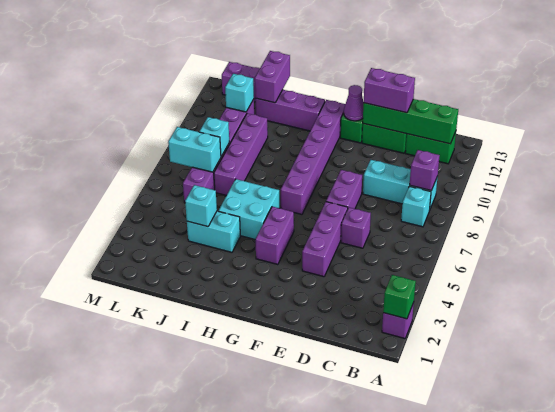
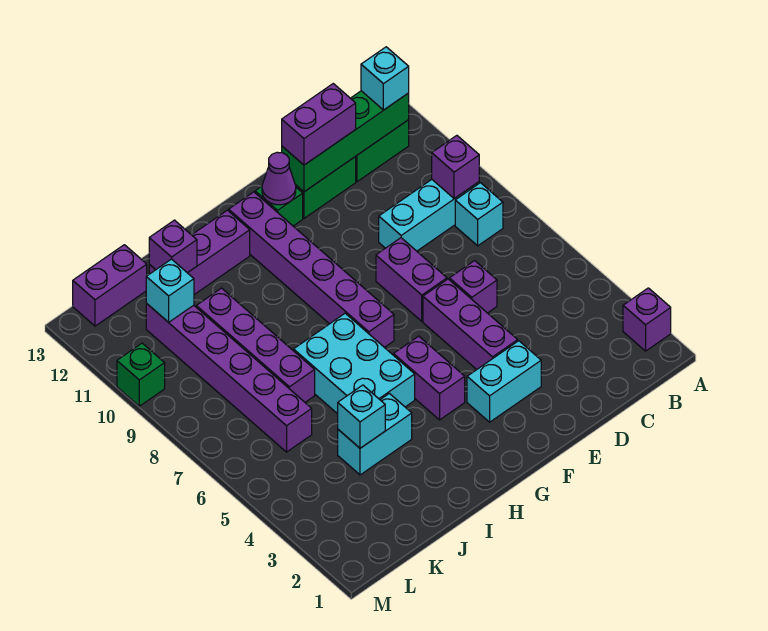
green 1x1 brick [383,275,416,319] -> green 1x1 brick moved to [117,343,165,406]
cyan 2x2 brick [219,179,279,239] -> cyan 2x3 brick [293,313,415,414]
purple 1x2 brick [255,51,290,103] -> purple 1x1 brick [149,220,197,273]
cyan 1x2 brick [168,127,221,172] -> cyan 1x2 brick moved to [467,341,541,422]
cyan 1x1 brick [199,117,229,156] -> cyan 1x1 brick moved to [361,47,409,110]

